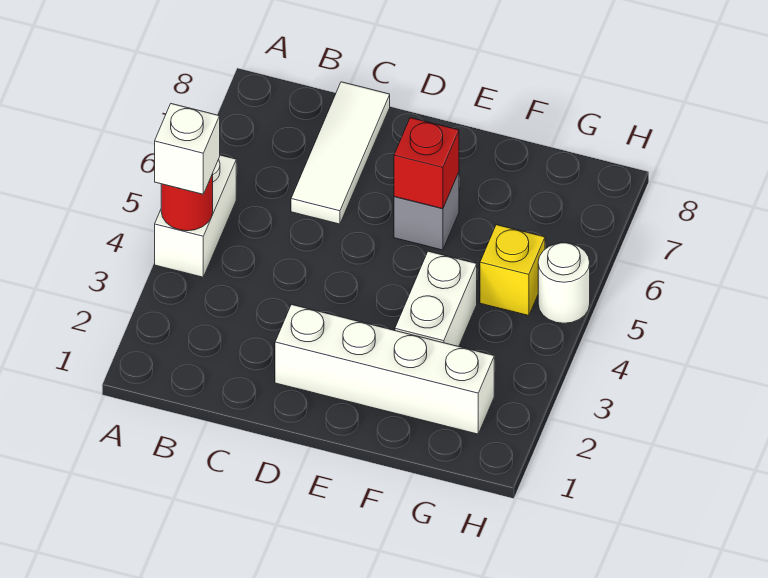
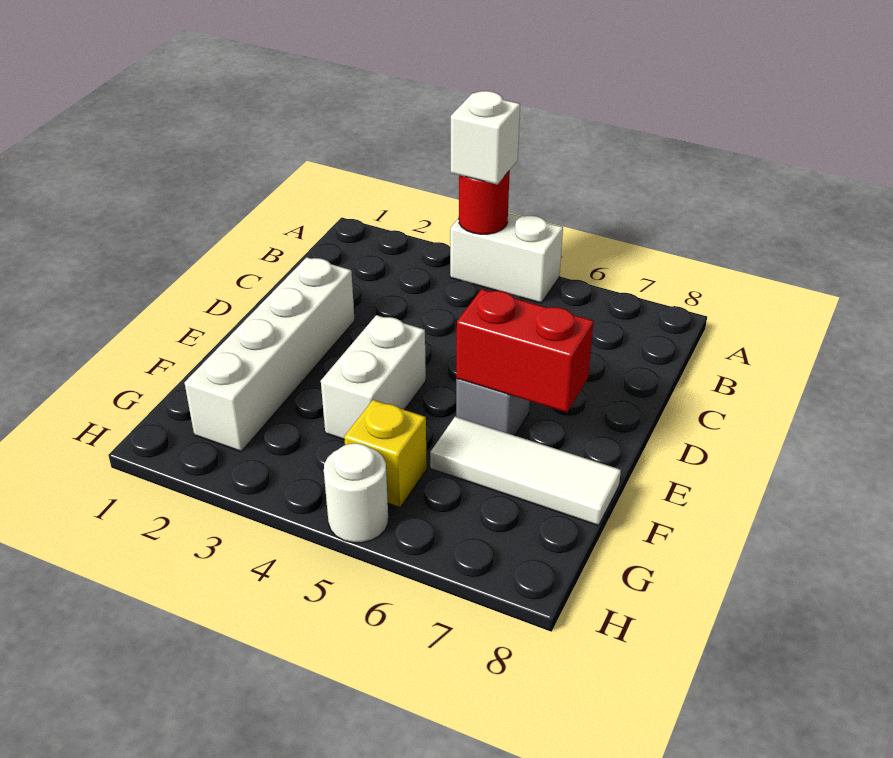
white 1x3 tile [291,82,390,224] -> white 1x3 tile moved to [430,417,621,526]
red 1x1 brick [394,118,459,209] -> red 1x2 brick [456,289,594,412]
white 1x2 brick [395,251,477,347] -> white 1x2 brick turned to [321,315,426,439]

